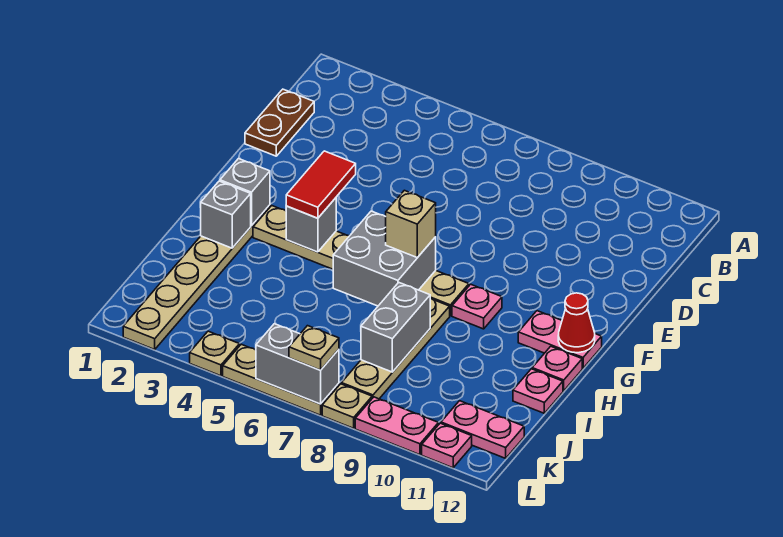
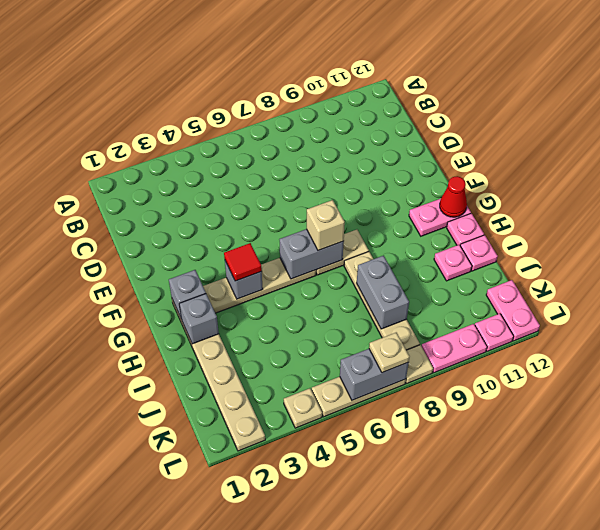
brown 1x2 plate [245,89,314,156] -> none
red 1x2 tile [286,151,356,218] -> red 1x1 tile [224,243,262,281]
grey 2x2 brick [333,211,436,306] -> grey 1x2 brick [279,229,344,279]
pink 1x1 plate [452,284,502,329] -> pink 1x1 plate moved to [434,245,472,281]
pink 1x2 plate [441,401,524,458] -> pink 1x2 plate turned to [486,280,540,341]

